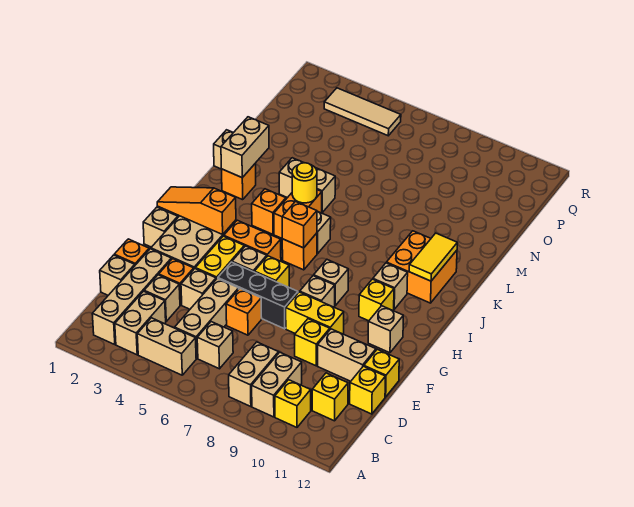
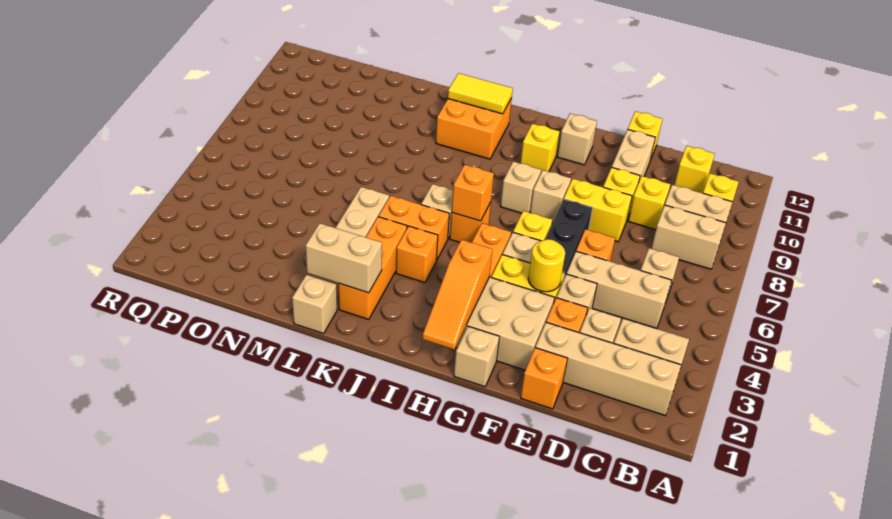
tan 1x2 brick [137,318,196,375] -> none
tan 1x1 brick [100,255,135,295] -> none
yellow 1x1 brick [350,366,385,414] -> yellow 1x1 brick moved to [628,176,670,230]
yellow 1x2 brick [286,292,344,334] -> yellow 1x2 brick turned to [564,179,632,242]
tan 1x1 brick [373,263,408,309] -> none
orange 1x1 brick [222,164,256,200] -> orange 1x3 brick [339,217,407,319]
yellow 1x1 round brick [292,163,317,203] -> yellow 1x1 round brick moved to [528,239,565,292]
tan 1x3 tile [324,88,401,136] -> none

